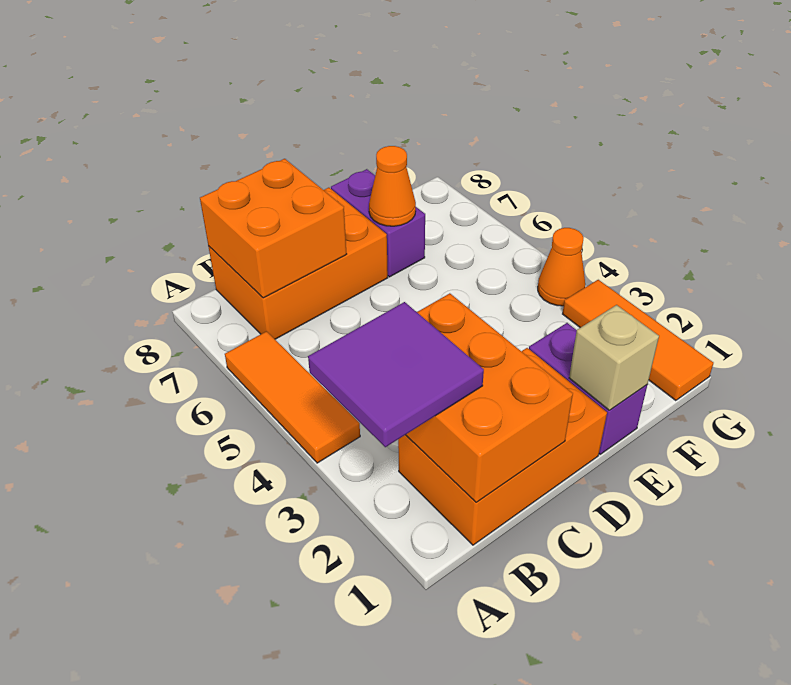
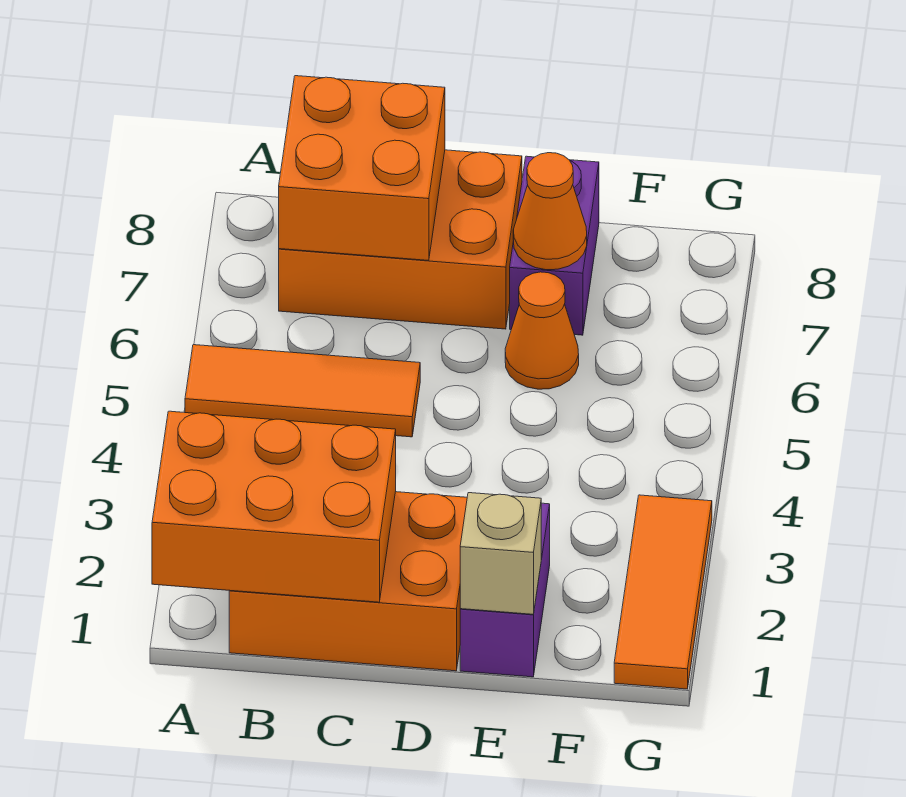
purple 2x2 tile [308,302,484,447] -> none
orange 1x3 tile [225,331,360,463] -> orange 1x3 tile turned to [185,345,420,437]
orange 2x3 brick [406,293,573,502] -> orange 2x3 brick turned to [152,411,396,602]
orange 1x1 cone [538,228,585,306] -> orange 1x1 cone moved to [505,272,579,389]

